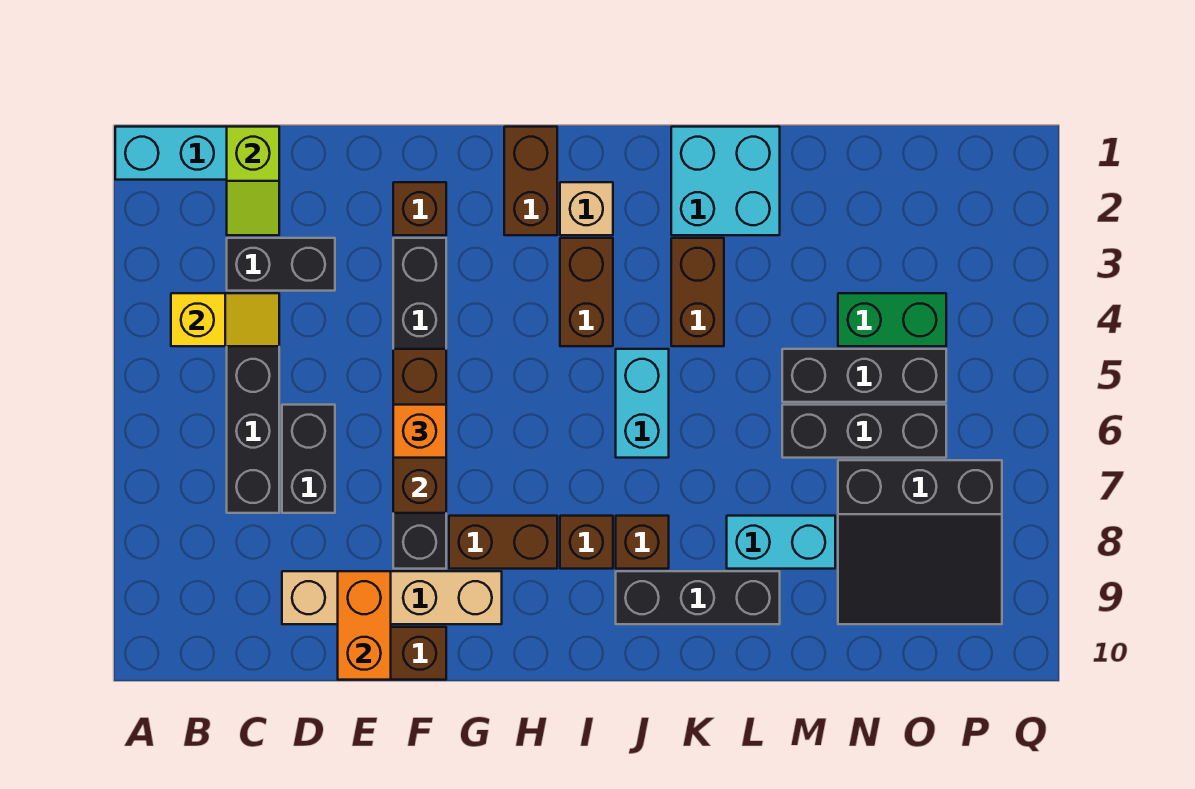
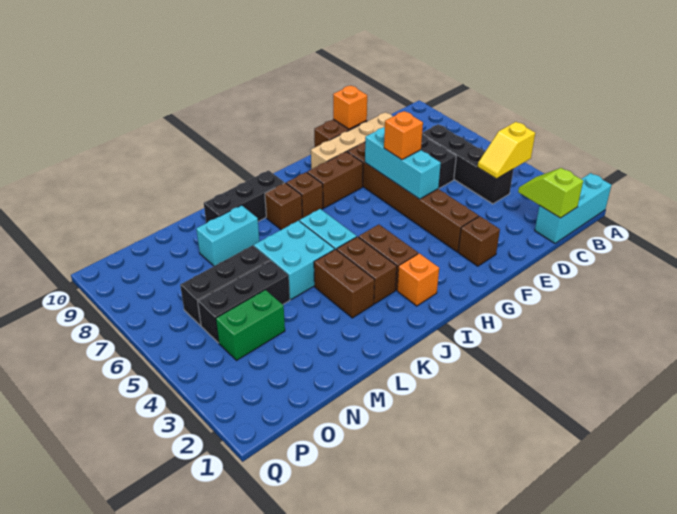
black 1x2 brick [227,238,335,291] -> none
orange 1x2 brick [338,571,391,680] -> orange 1x1 brick [333,85,367,129]
black 1x6 brick [393,238,446,569] -> brown 1x6 brick [347,142,479,252]
brown 1x3 brick [393,349,446,513] -> cyan 1x3 brick [365,127,441,199]
brown 1x2 brick [504,127,557,235] -> brown 1x2 brick moved to [337,237,397,304]
tan 1x1 brick [560,182,613,235] -> orange 1x1 brick [397,253,439,306]
cyan 2x2 brick [671,127,780,235] -> cyan 2x2 brick moved to [254,221,335,300]
black 3x3 slope [838,460,1002,624] -> none

